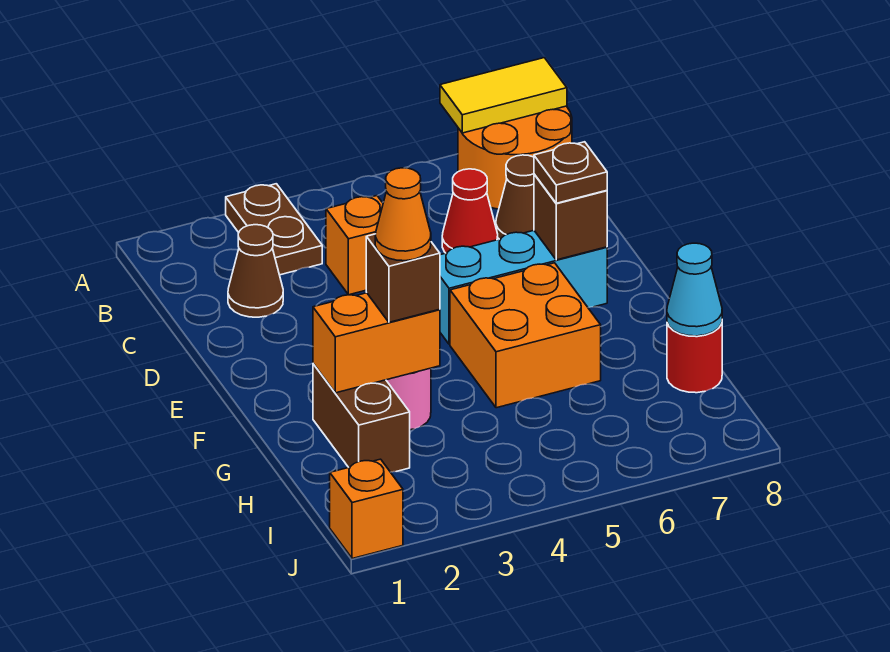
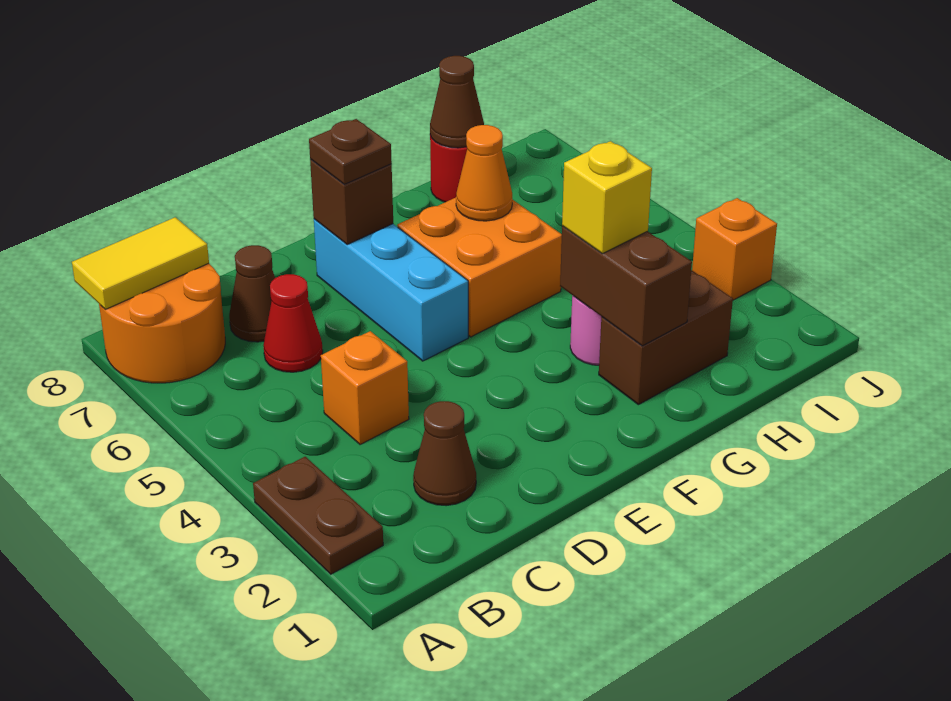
brown 1x2 plate [226,184,322,275] -> brown 1x2 plate turned to [253,457,383,574]
yellow 1x2 tile [440,58,567,133] -> yellow 1x2 tile turned to [72,217,209,309]
orange 1x2 brick [313,293,440,393] -> brown 1x2 brick [560,226,692,346]
brown 1x1 brick [366,234,440,322] -> yellow 1x1 brick [562,141,652,254]
orange 1x1 cone [375,168,431,261] -> orange 1x1 cone moved to [456,125,512,221]
cyan 1x1 cone [667,243,722,336] -> brown 1x1 cone [430,56,484,148]
orange 1x1 brick [330,459,403,559] -> orange 1x1 brick moved to [692,198,777,300]

